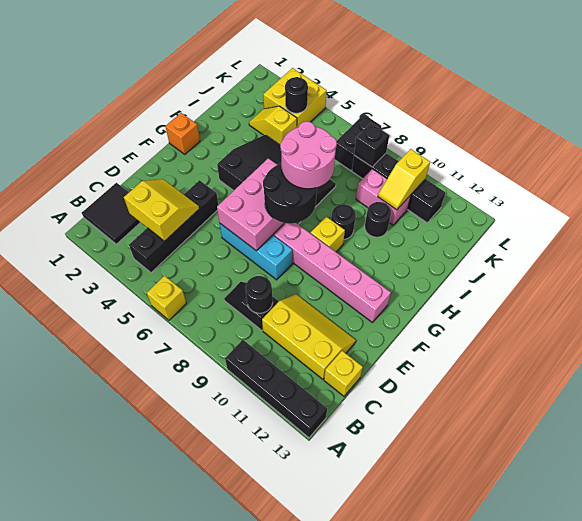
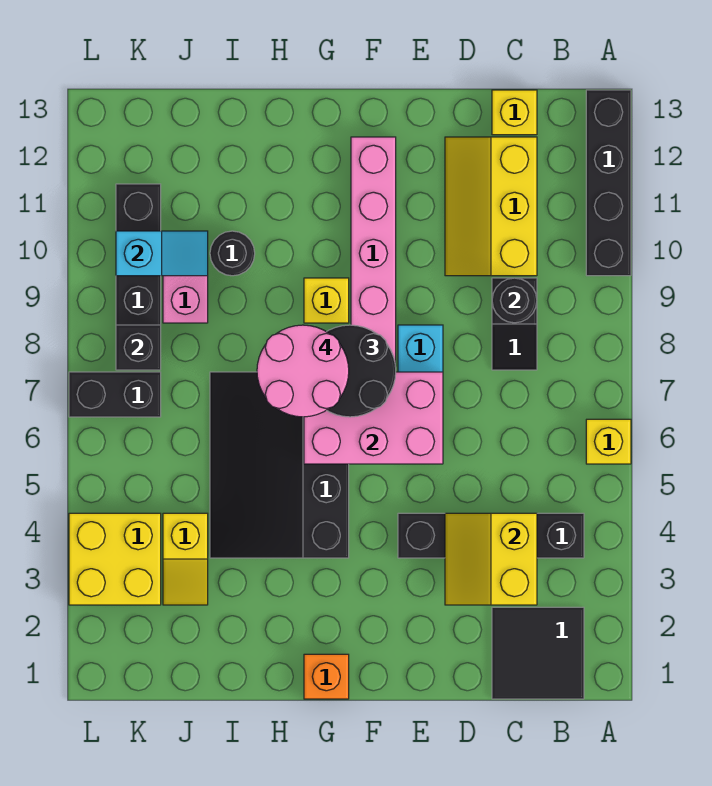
black 1x1 round brick [331,204,356,240] -> none
yellow 1x2 slope [378,149,430,210] -> cyan 1x2 slope [116,231,208,276]
black 1x1 round brick [285,77,308,113] -> none

